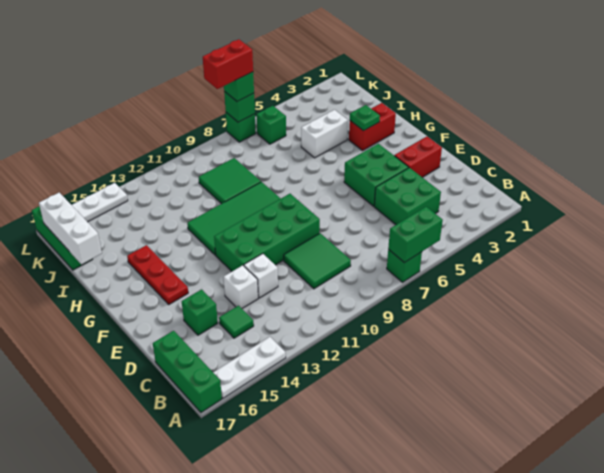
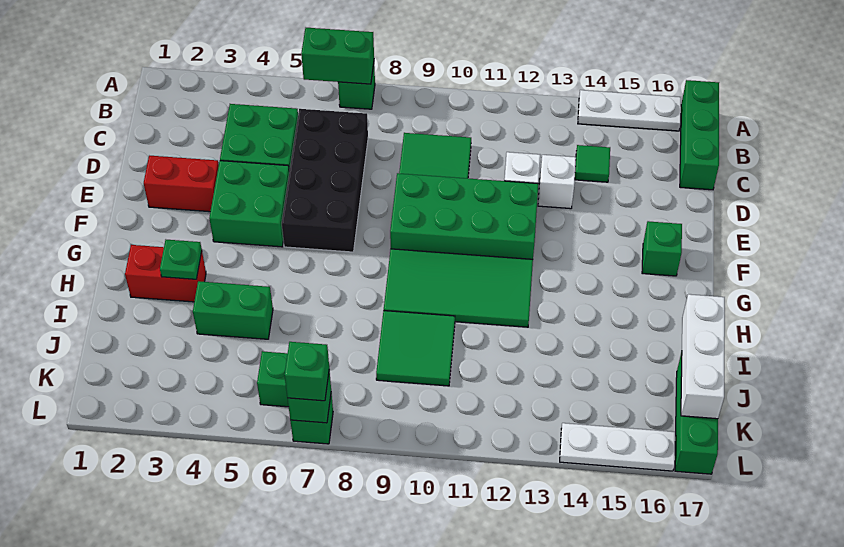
none -> black 2x4 brick [282,109,368,252]
green 1x1 brick [182,289,218,335] -> green 1x1 brick moved to [642,221,682,276]
red 1x3 plate [127,245,188,304] -> none
white 1x2 brick [301,110,348,158] -> green 1x2 brick [193,281,273,339]
red 1x2 brick [203,39,253,89] -> none

